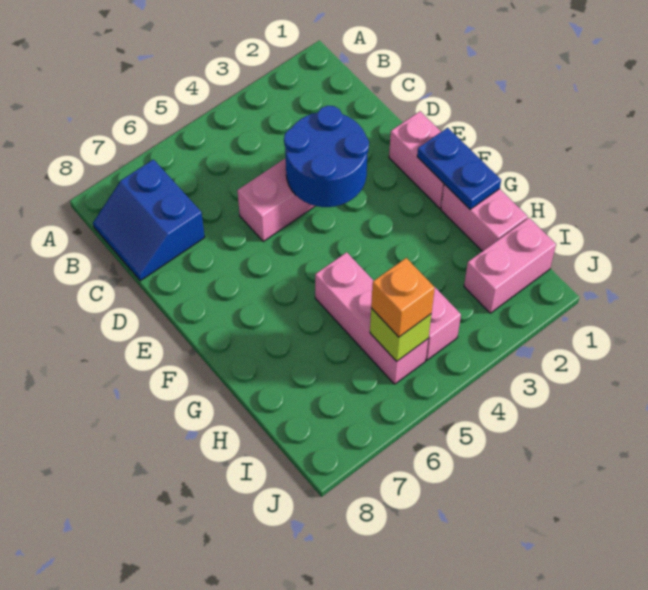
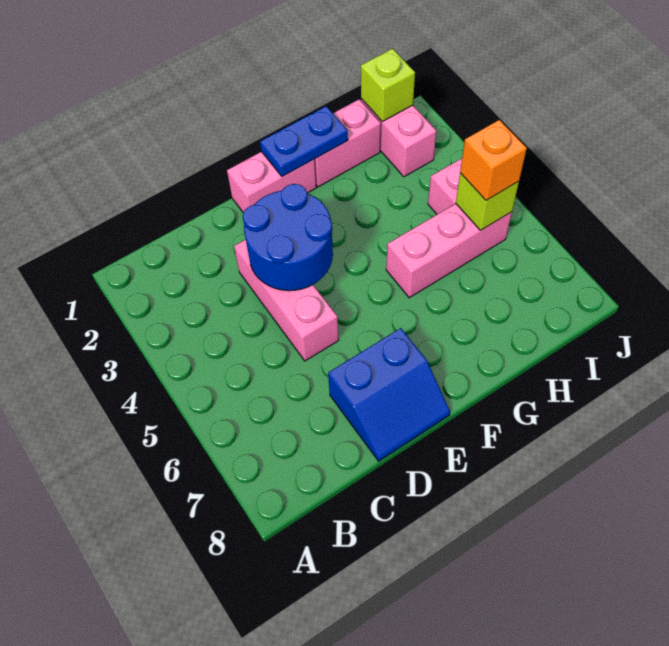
blue 2x2 slope [93,159,205,281] -> blue 2x2 slope moved to [328,328,450,461]
none -> lime 1x1 brick [361,49,415,121]

